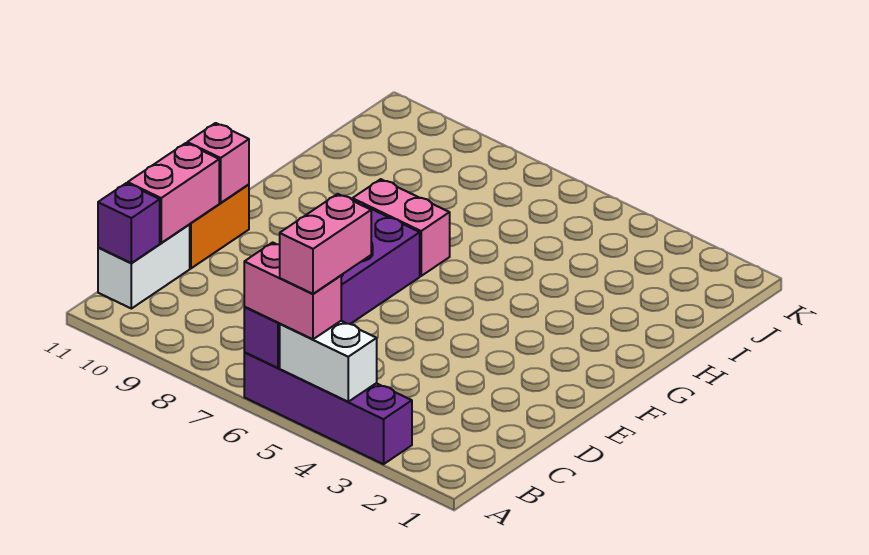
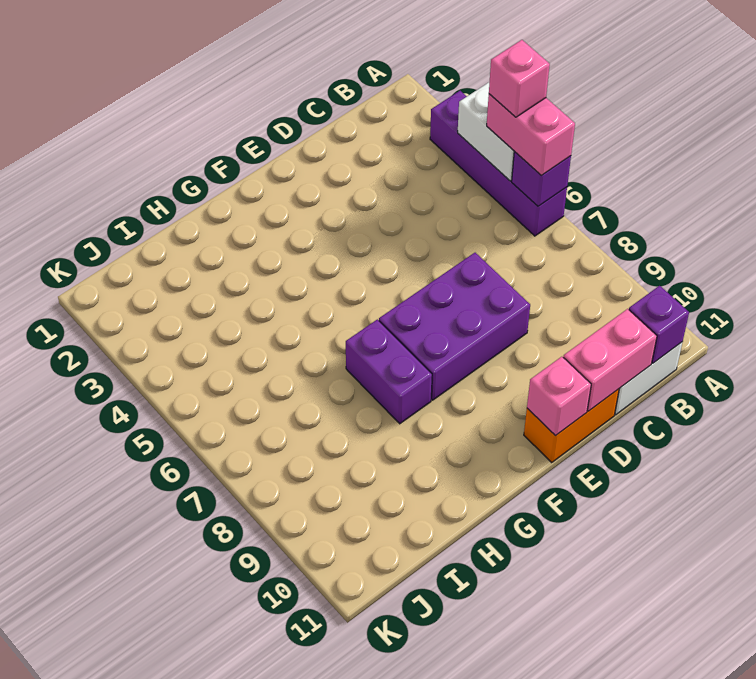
pink 1x2 brick [280,194,371,294] -> pink 1x1 brick [489,40,550,117]
pink 1x2 brick [352,179,450,276] -> purple 1x2 brick [346,319,432,424]

